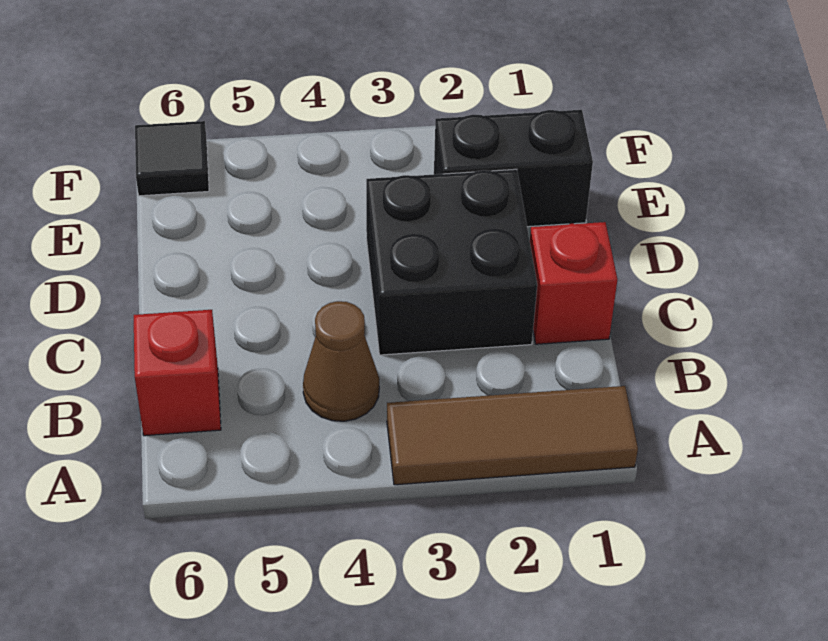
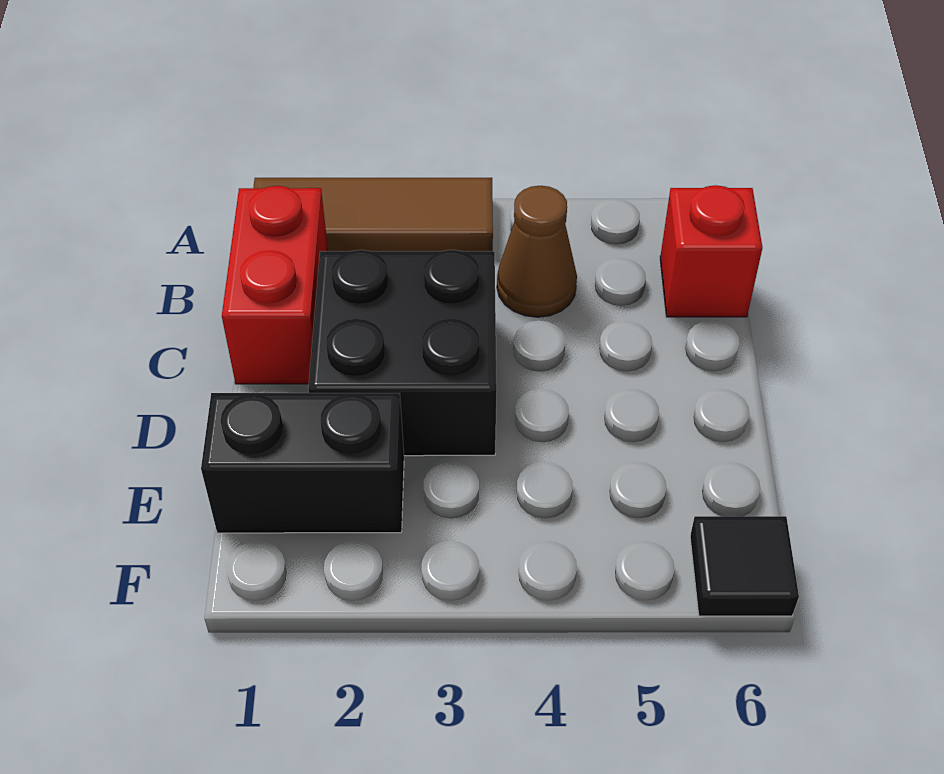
red 1x1 brick [530,222,618,344] -> red 1x2 brick [222,186,328,384]

